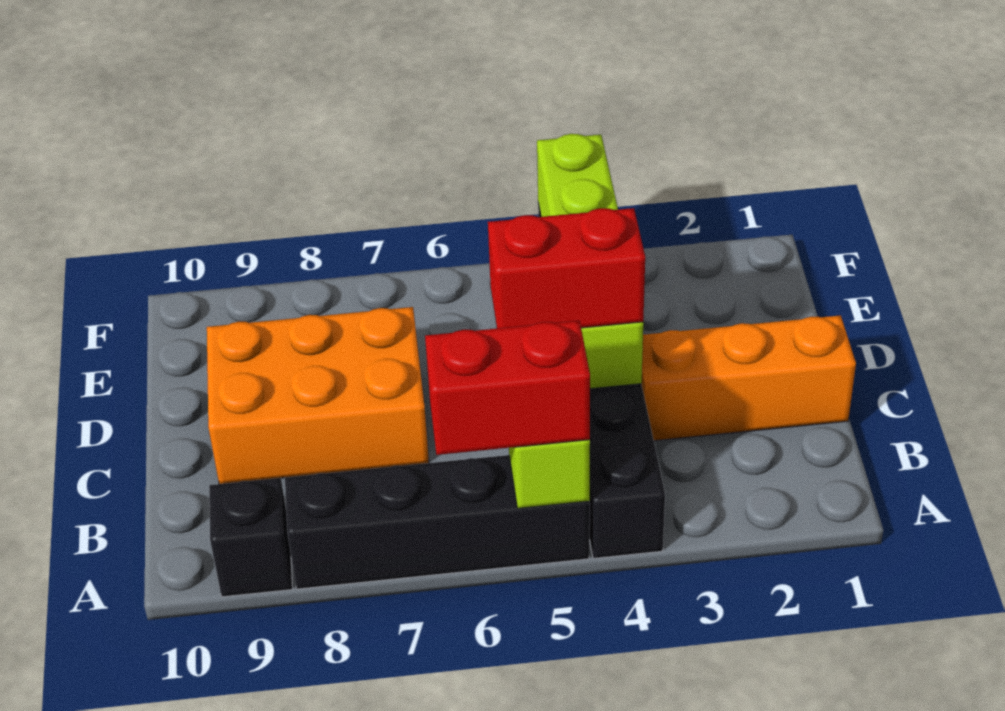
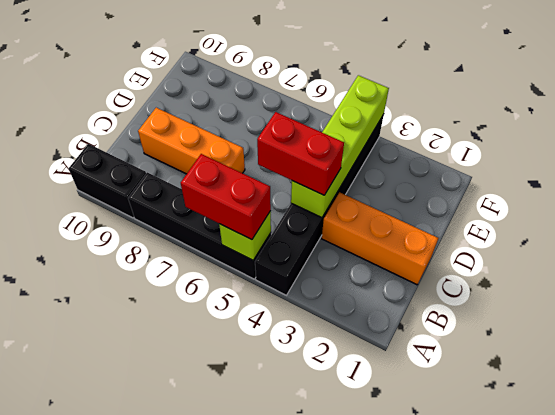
black 1x1 brick [209,478,293,597] -> black 1x2 brick [69,144,146,218]
orange 2x3 brick [207,307,429,484] -> orange 1x3 brick [138,108,245,174]

